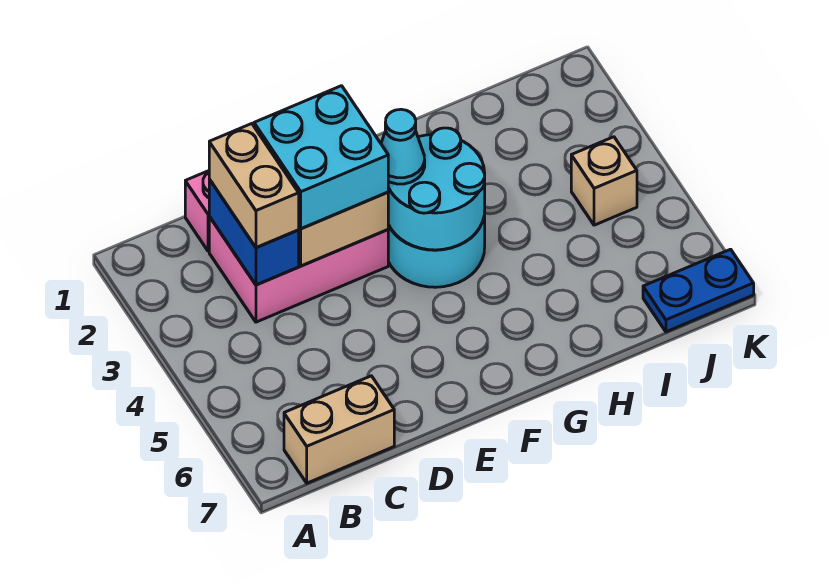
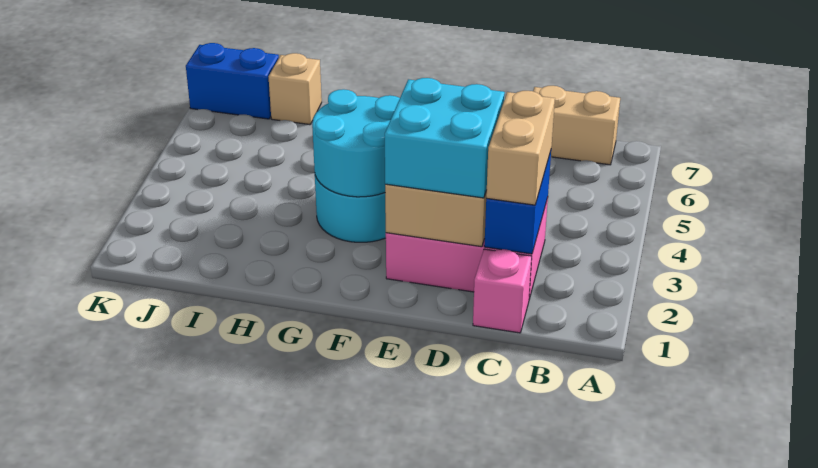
cyan 1x1 cone [381,109,425,184] -> none
tan 1x1 brick [571,137,637,225] -> tan 1x1 brick moved to [268,53,322,125]
blue 1x2 plate [643,249,754,332] -> blue 1x2 brick [186,43,279,119]

